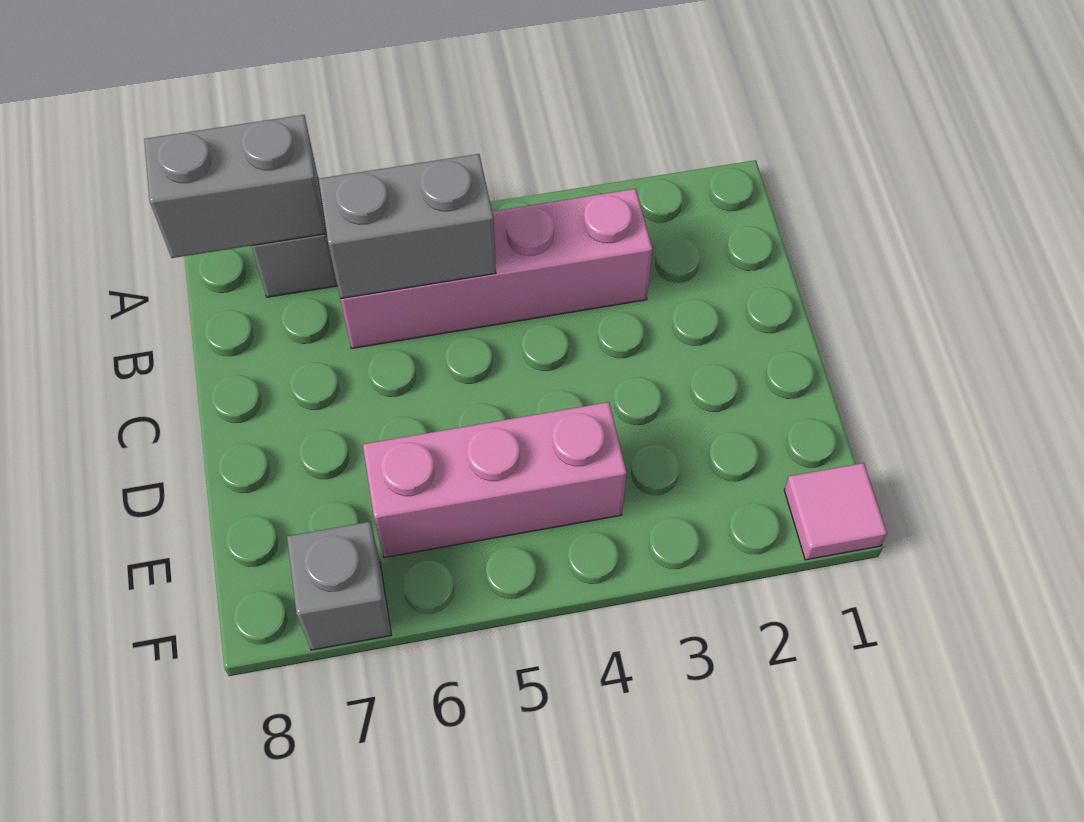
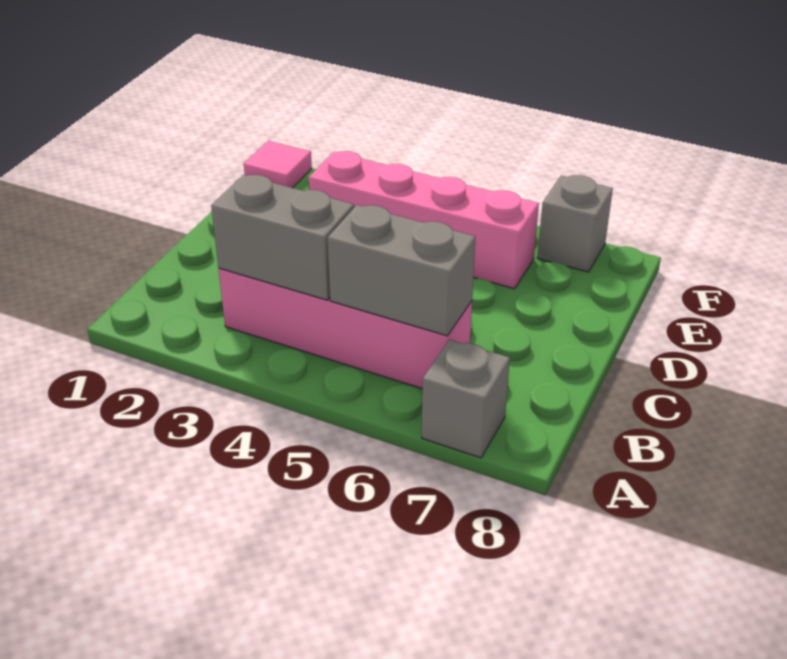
grey 1x2 brick [144,115,326,258] -> grey 1x2 brick moved to [211,175,354,300]
pink 1x3 brick [363,402,627,558] -> pink 1x4 brick [309,151,539,289]

